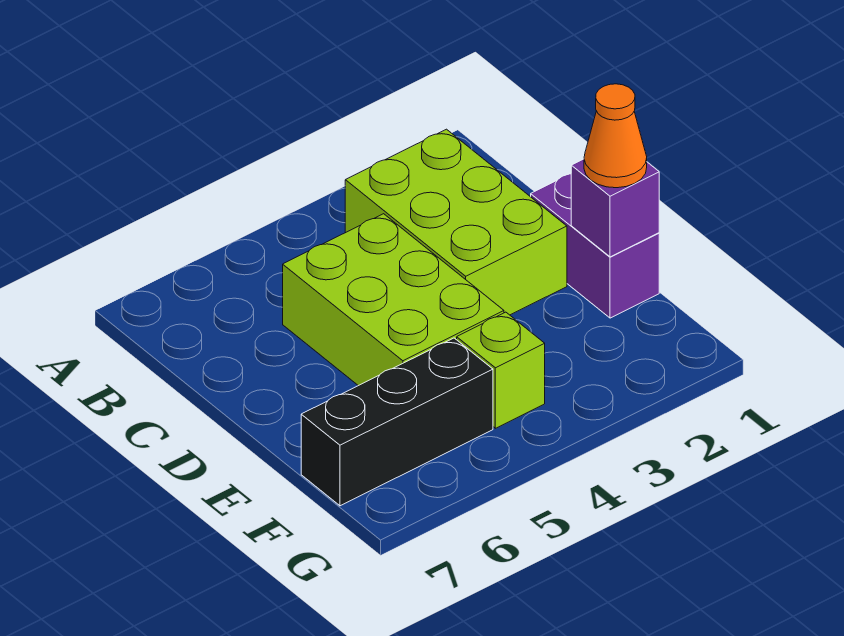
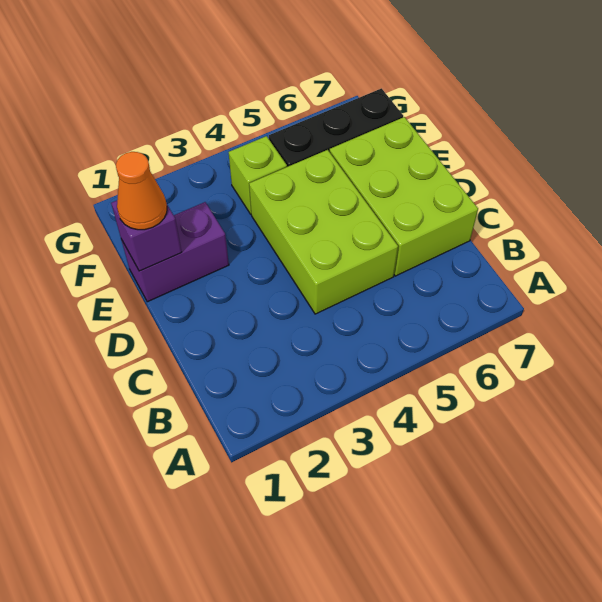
lime 2x3 brick [345,129,567,315] -> lime 2x3 brick moved to [330,117,478,276]
purple 1x2 brick [531,174,659,318] -> purple 1x2 brick turned to [121,202,229,302]

